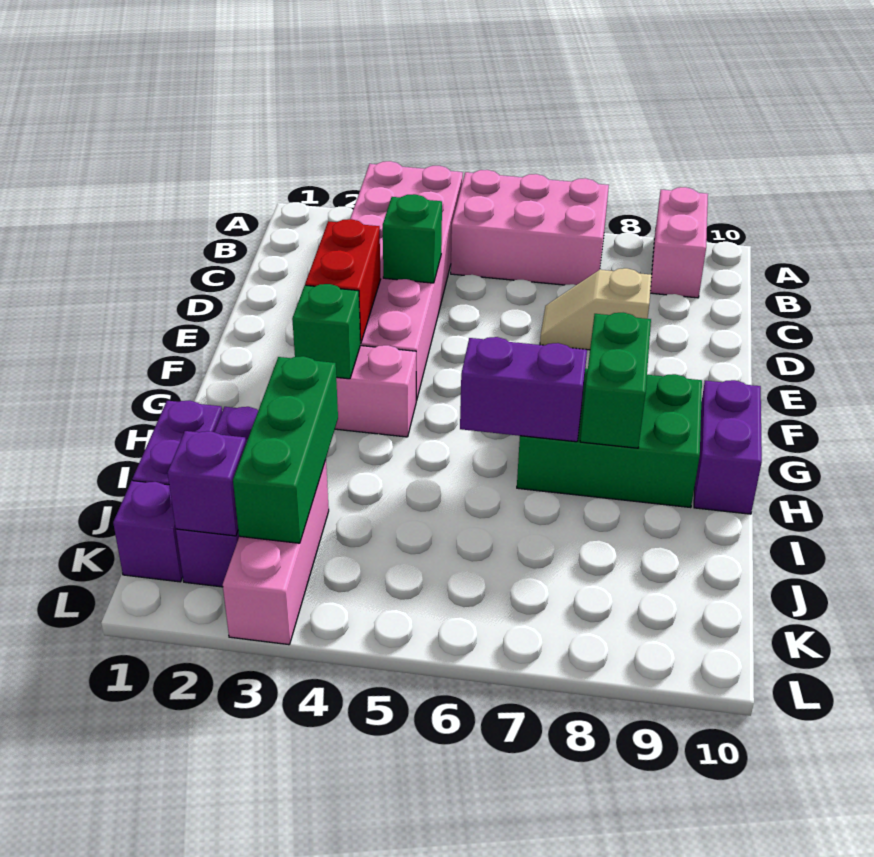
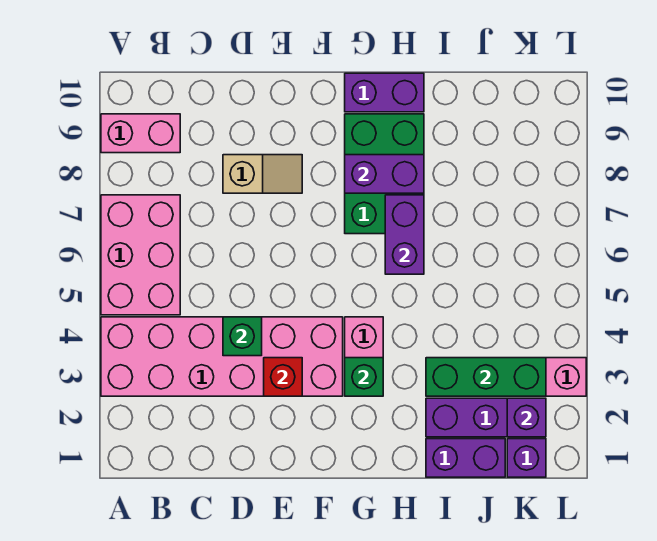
tan 1x2 slope [540,268,652,350] -> tan 1x2 slope turned to [223,155,302,193]
red 1x2 brick [305,219,381,343] -> red 1x1 brick [264,358,302,396]
green 1x2 brick [580,313,651,448] -> purple 1x2 brick [345,155,424,193]

